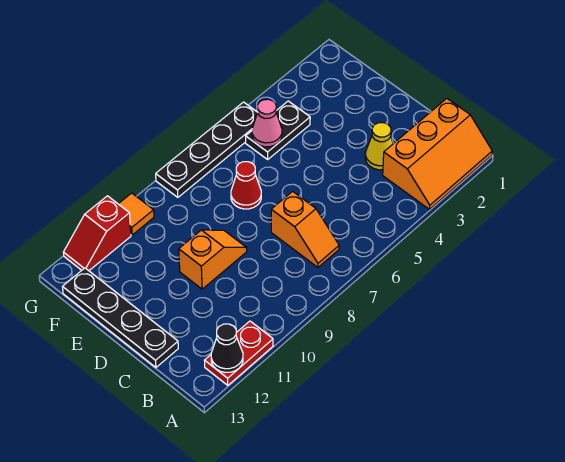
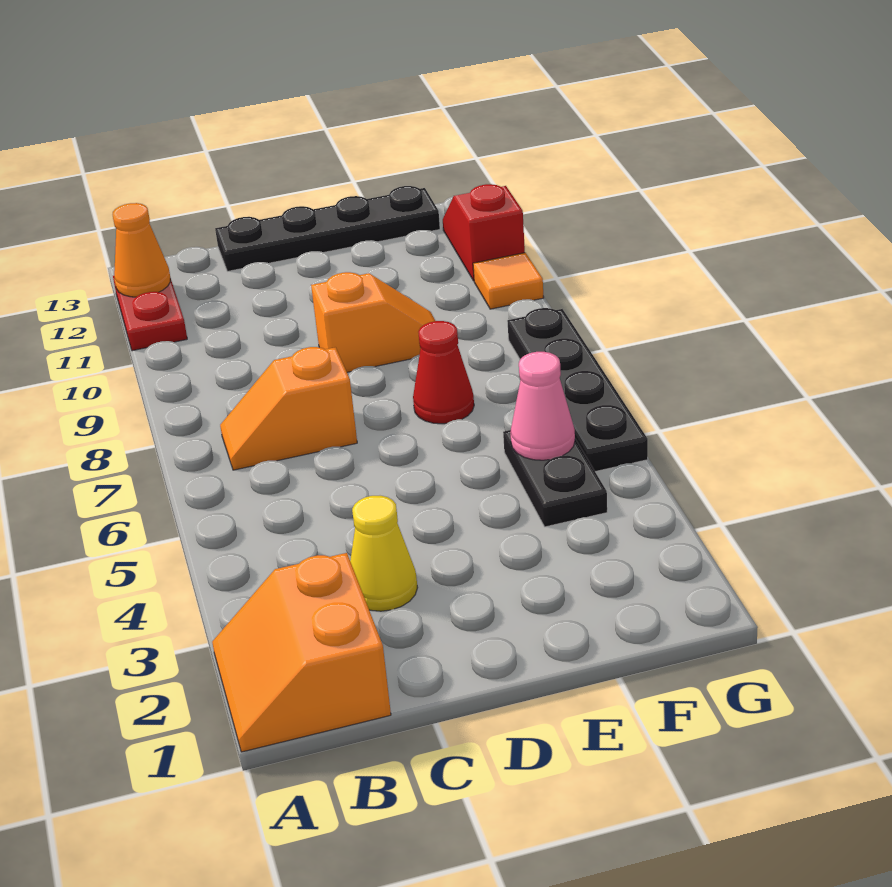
orange 2x3 slope [383,99,492,209] -> orange 2x2 slope [212,553,391,752]
black 1x1 cone [211,324,243,372] -> orange 1x1 cone [113,203,170,297]
orange 1x2 slope [179,230,247,289] -> orange 1x2 slope turned to [311,272,435,372]

